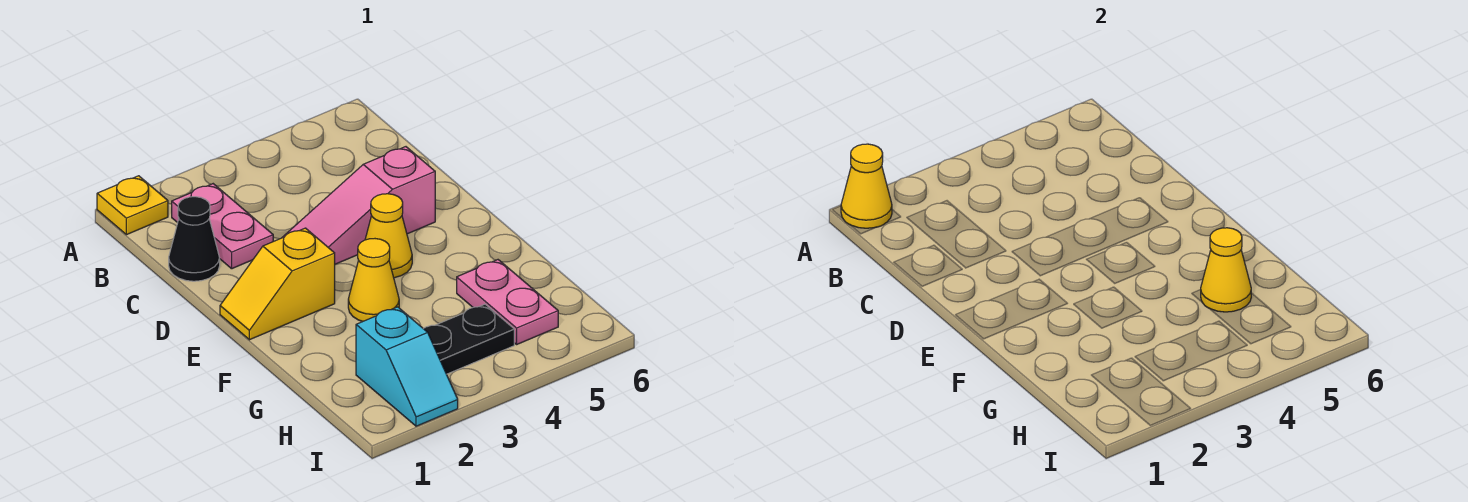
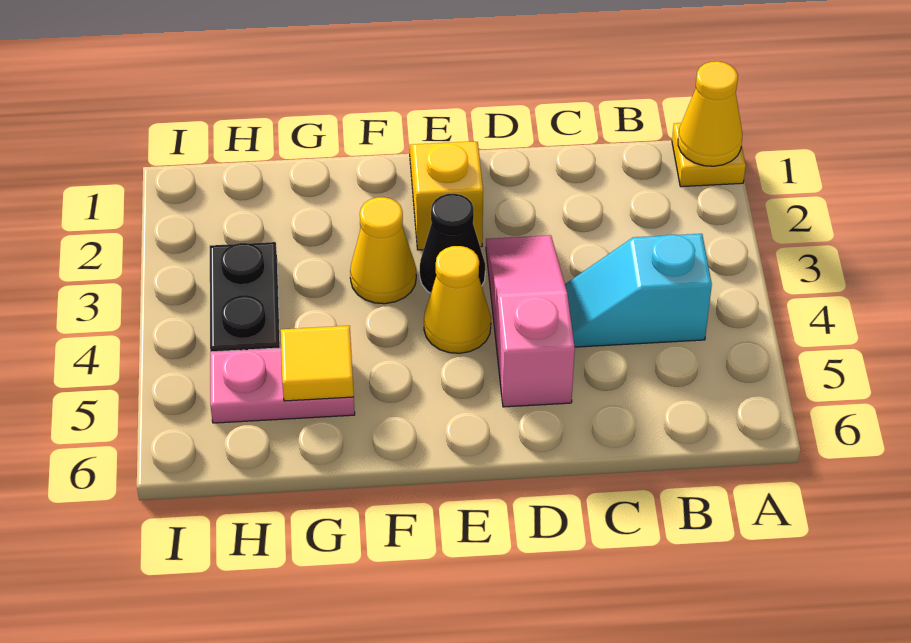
pink 1x2 plate [172,184,273,269] -> none
black 1x1 cone [169,197,220,281] -> black 1x1 cone moved to [420,194,485,293]
yellow 1x1 cone [1201,228,1251,312] -> yellow 1x1 tile [281,326,354,401]
cyan 1x2 slope [356,307,458,426] -> cyan 1x2 slope moved to [565,234,712,347]

